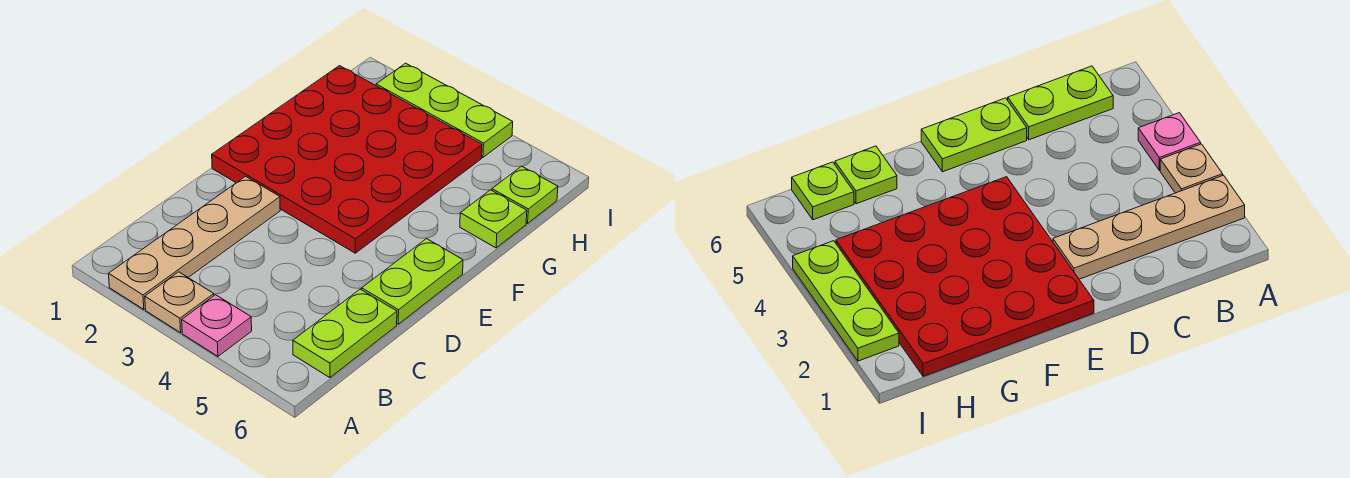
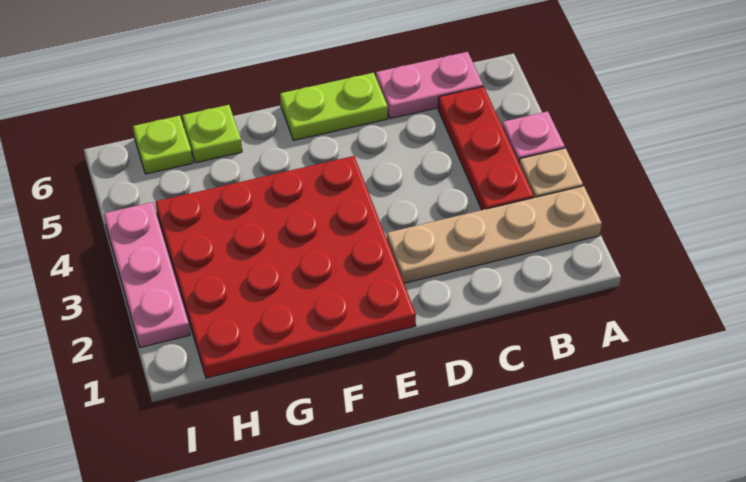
none -> red 1x3 plate [438,86,534,210]
lime 1x2 plate [293,289,397,378] -> pink 1x2 plate [376,52,483,119]
lime 1x3 plate [376,63,513,157] -> pink 1x3 plate [104,202,190,347]

